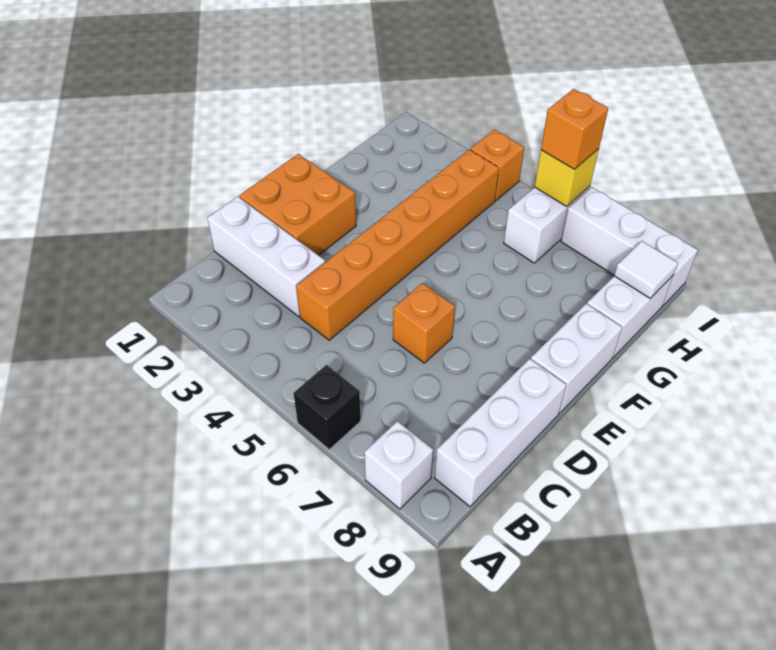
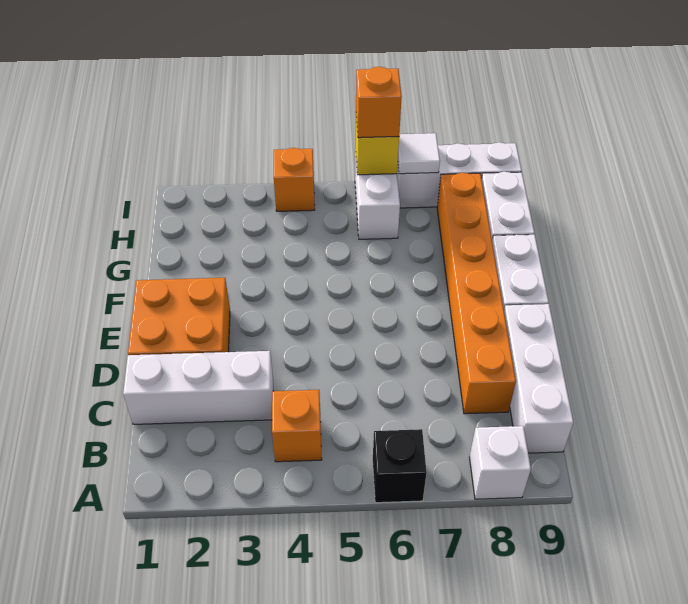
orange 1x6 brick [296,150,499,340] -> orange 1x6 brick moved to [437,173,516,414]
orange 1x1 brick [393,283,455,363] -> orange 1x1 brick moved to [272,390,322,462]
white 1x1 tile [614,241,678,298] -> white 1x1 tile moved to [398,133,440,174]

